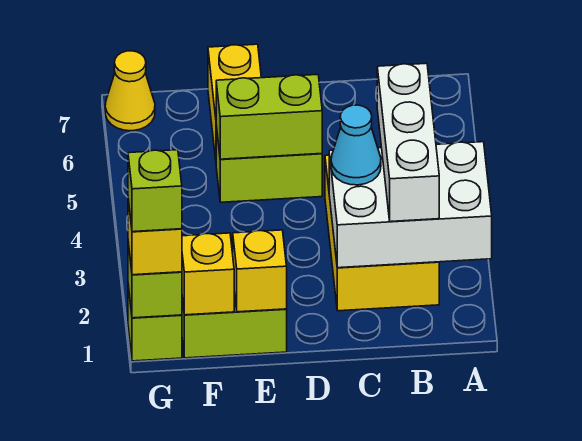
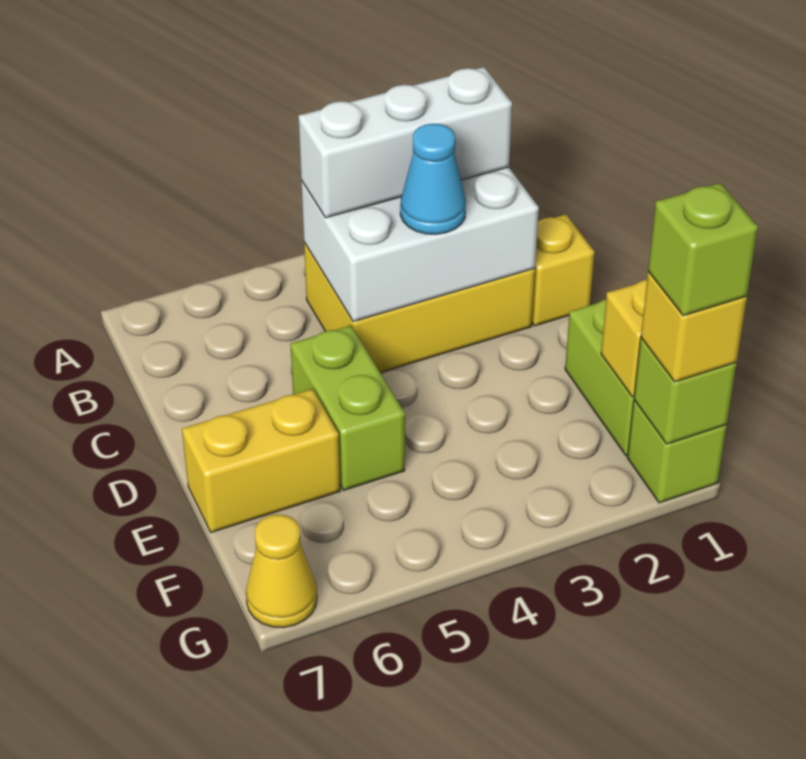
white 2x3 brick [329,142,492,268] -> white 2x3 brick turned to [301,167,539,322]
lime 1x2 brick [216,74,322,159] -> none
yellow 1x1 brick [233,230,287,312] -> yellow 1x1 brick moved to [532,215,594,326]

